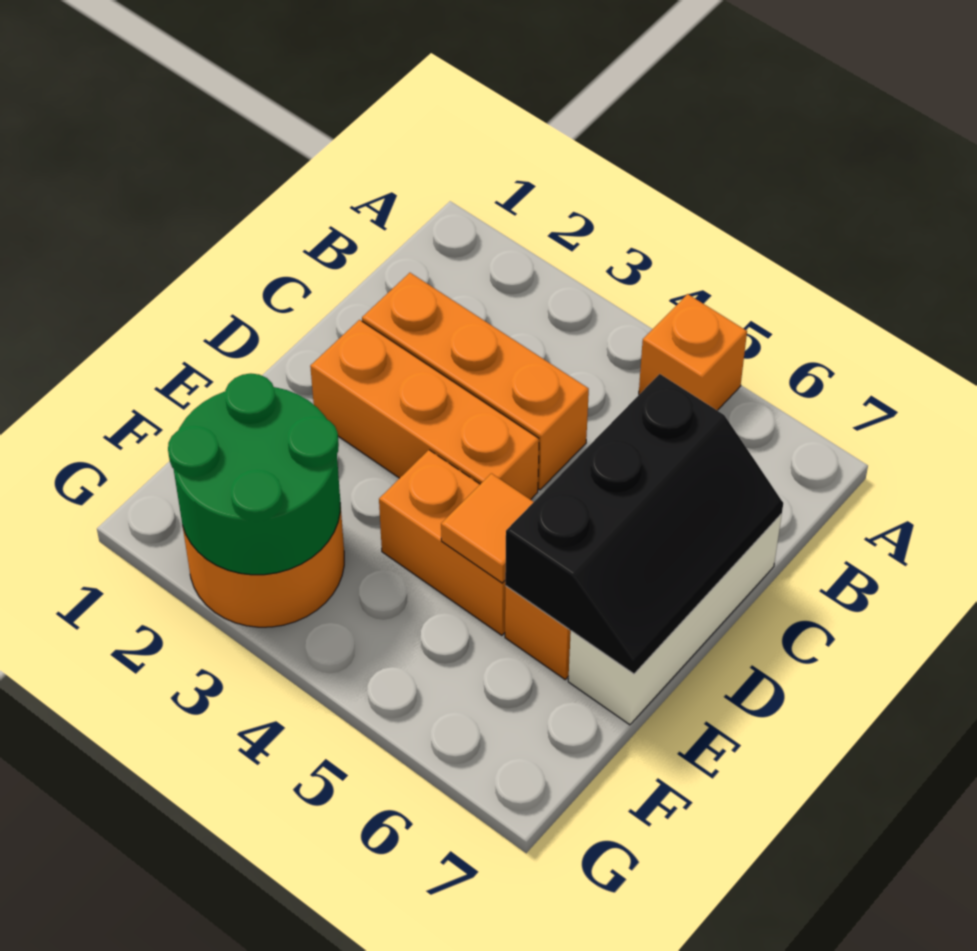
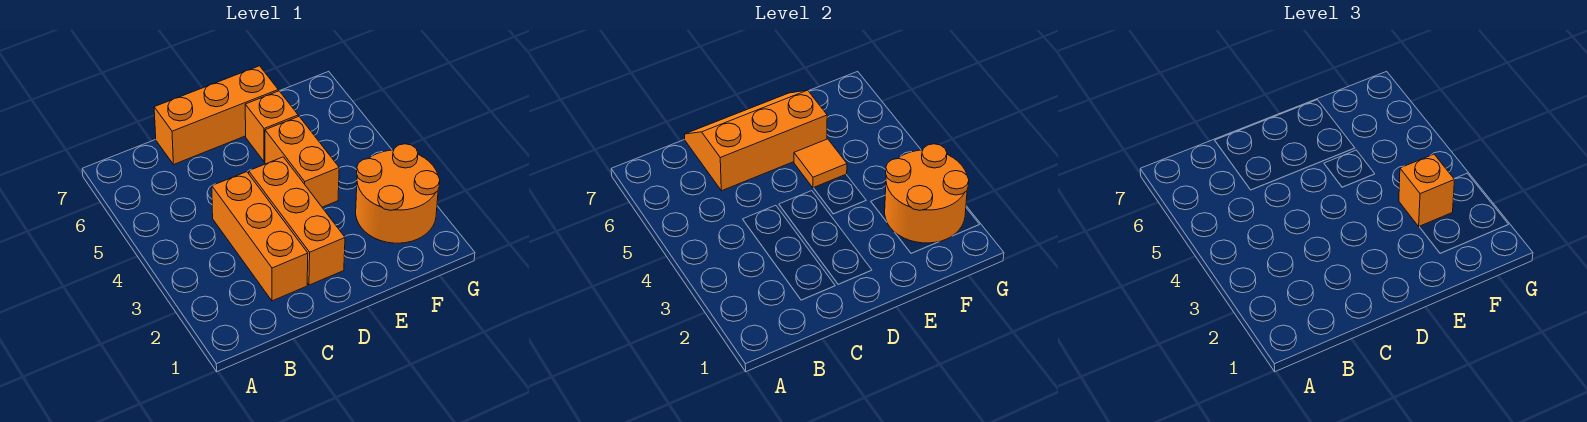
orange 1x1 brick [639,294,747,410] -> orange 1x1 brick moved to [1399,154,1455,227]
black 2x3 slope [505,374,783,674] -> orange 2x3 slope [685,90,827,191]
white 1x3 brick [568,514,782,725] -> orange 1x3 brick [154,66,278,165]
green 2x2 round brick [168,373,340,575] -> orange 2x2 round brick [885,144,969,243]

